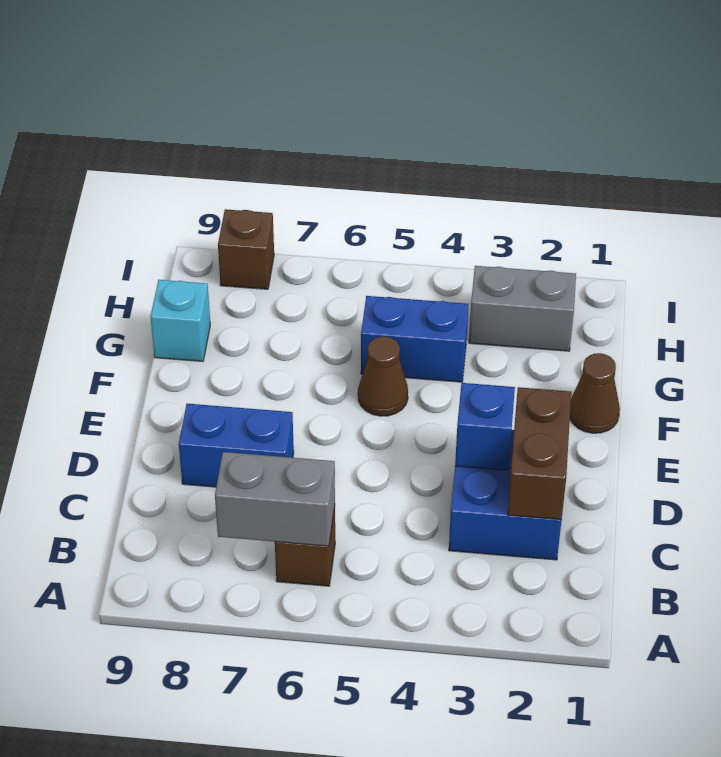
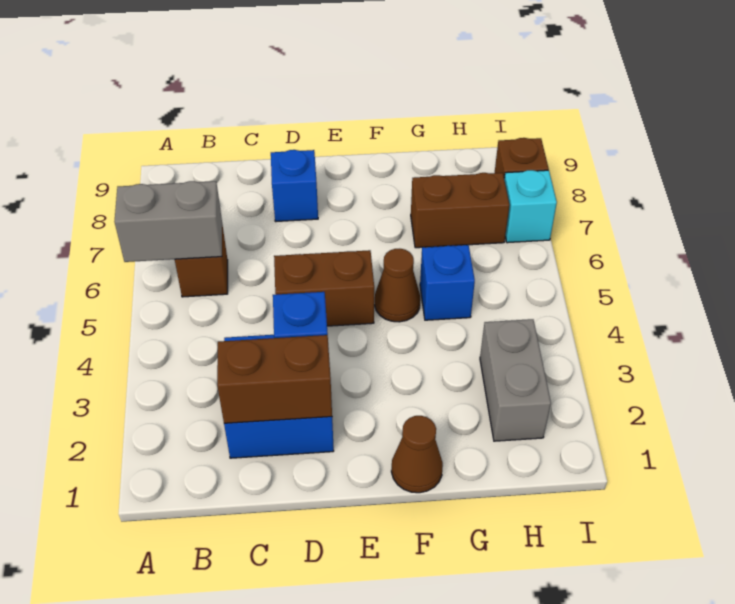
grey 1x2 brick [215,452,335,546] -> grey 1x2 brick turned to [115,181,222,262]
none -> brown 1x2 brick [274,250,374,326]
blue 1x2 brick [179,404,294,487] -> blue 1x1 brick [271,150,318,222]
blue 1x2 brick [361,296,468,382] -> blue 1x1 brick [420,245,475,320]
none -> brown 1x2 brick [411,173,510,248]
cyan 1x1 brick [150,280,210,361] -> cyan 1x1 brick moved to [504,170,557,243]

